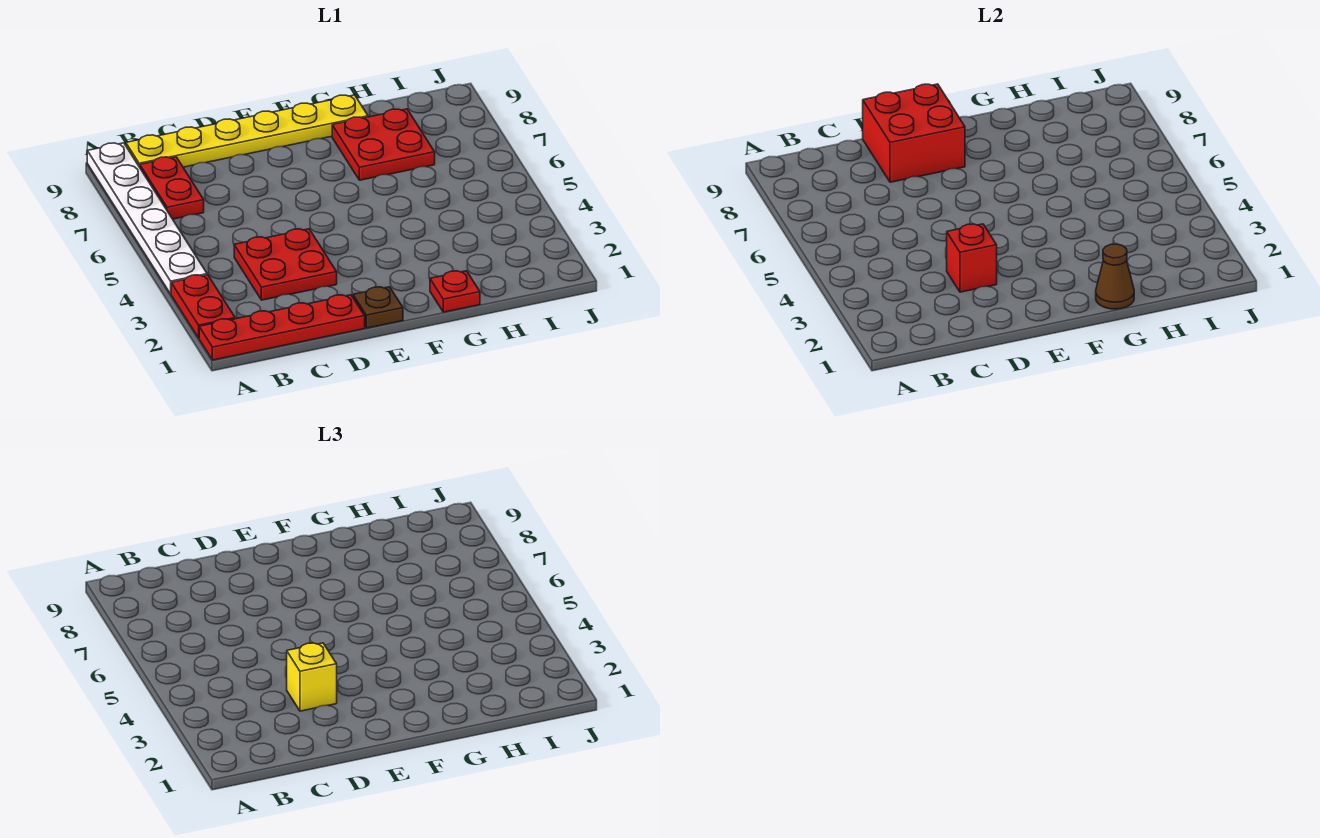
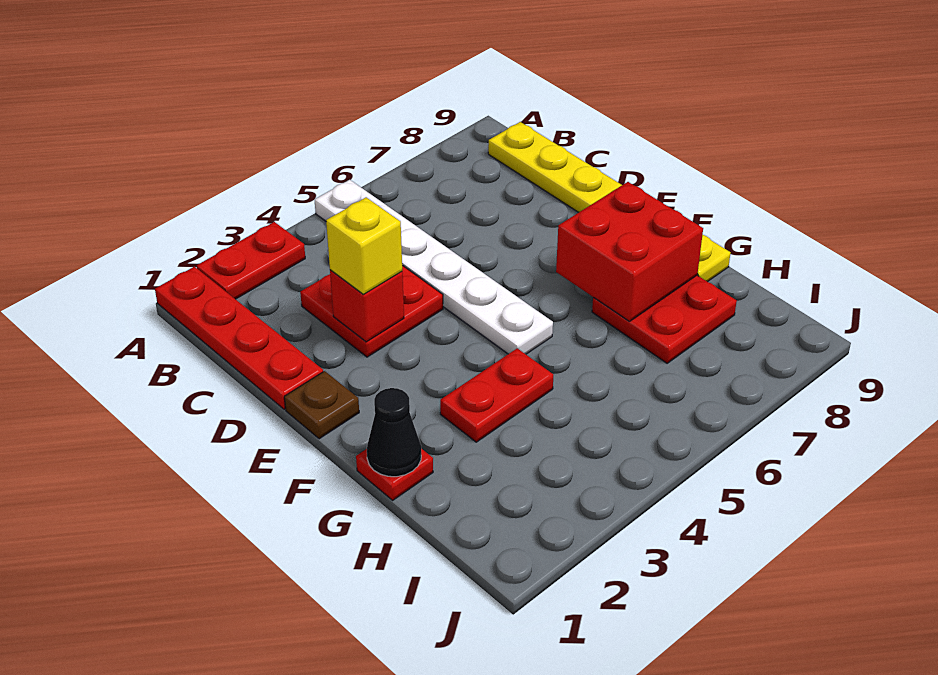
white 1x6 plate [87,143,207,294] -> white 1x6 plate turned to [315,180,553,354]
red 1x2 plate [140,157,204,219] -> red 1x2 plate moved to [440,348,553,442]
red 2x2 brick [863,84,965,182] -> red 2x2 brick moved to [556,182,703,321]
brown 1x1 cone [1096,244,1134,309] -> black 1x1 cone [367,388,421,477]

